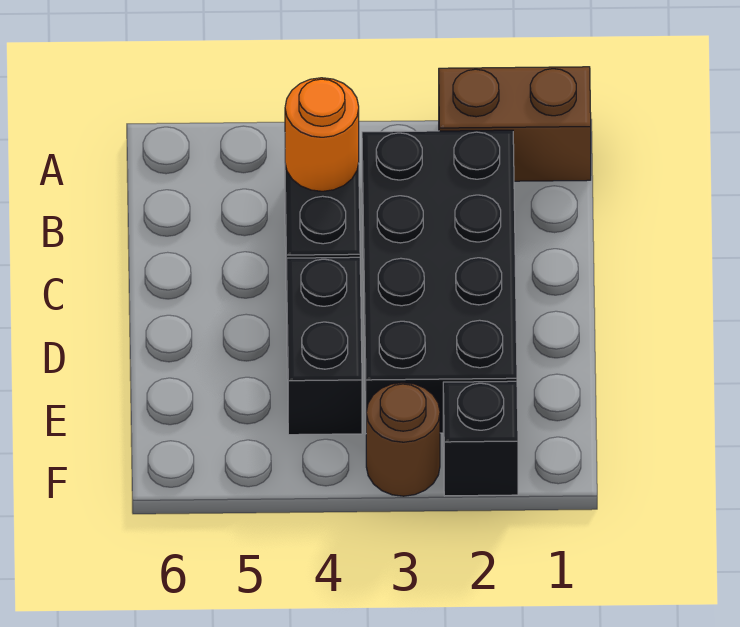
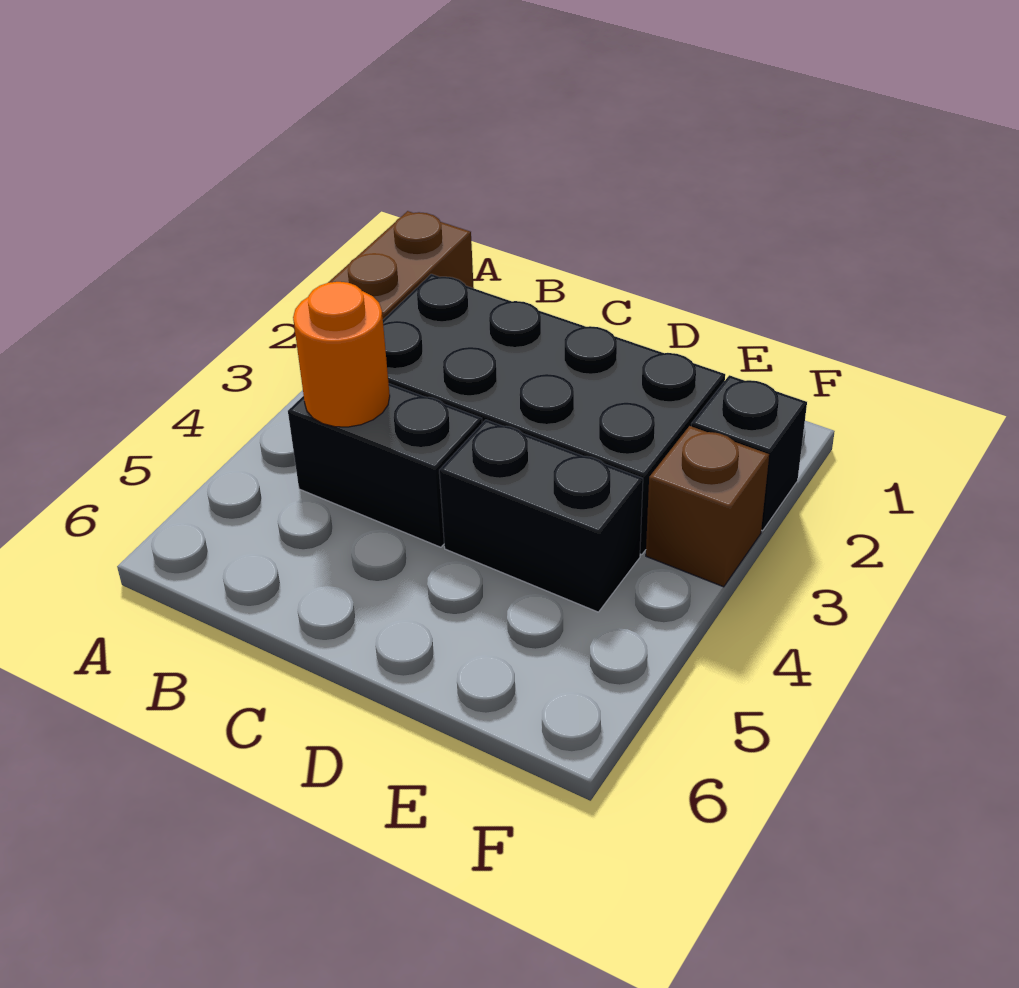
brown 1x1 round brick [366,383,440,496] -> brown 1x1 brick [646,426,769,587]

